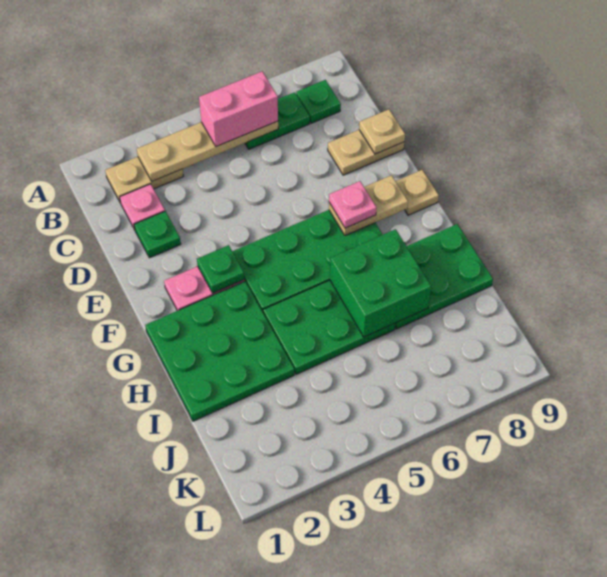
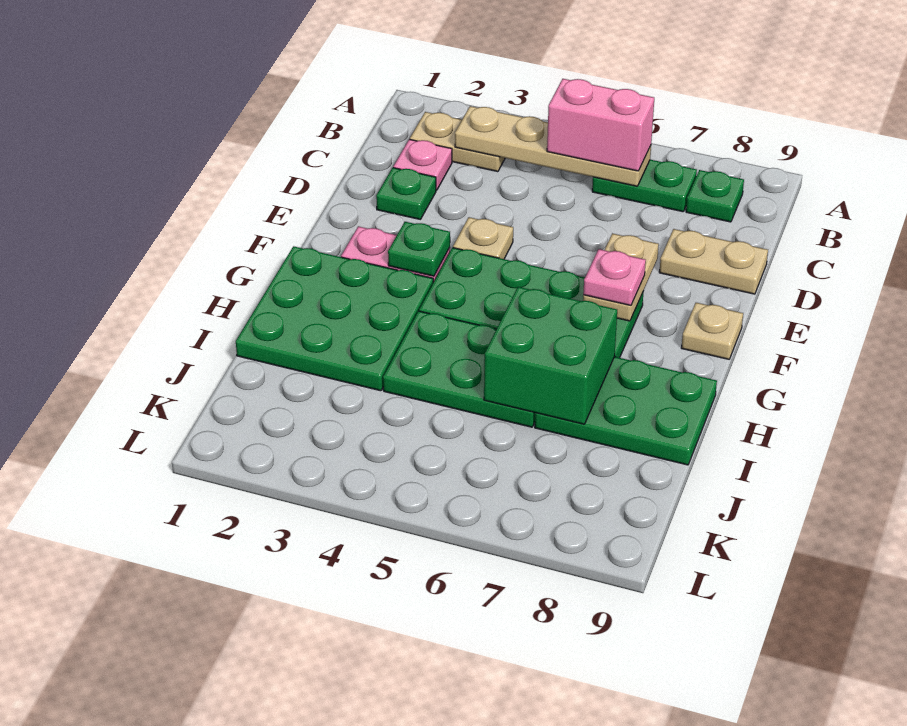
tan 1x1 plate [359,109,405,154] -> tan 1x1 plate moved to [453,217,513,259]
tan 1x2 plate [329,175,408,236] -> tan 1x2 plate turned to [583,233,659,321]

